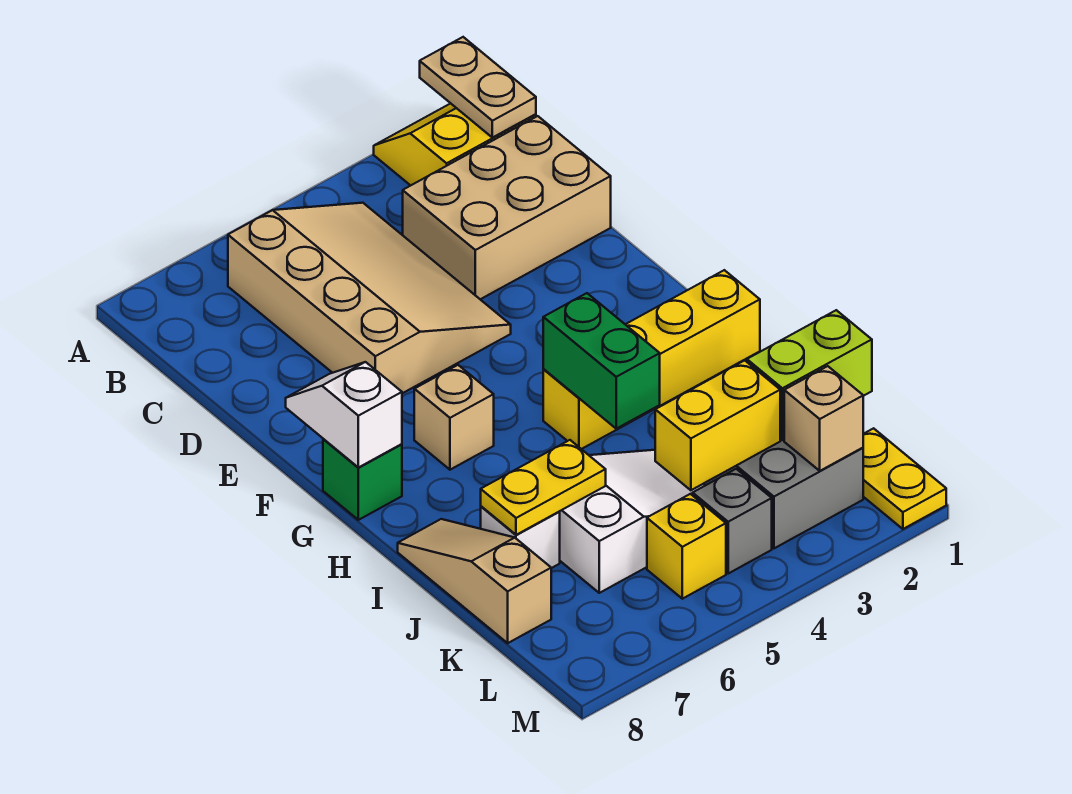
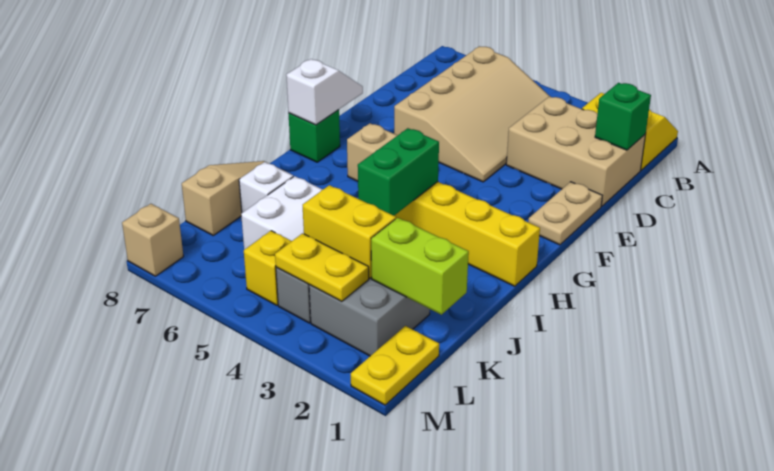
tan 1x2 plate [420,37,536,138] -> tan 1x2 plate moved to [528,182,602,245]
none -> green 1x1 brick [595,83,651,150]
yellow 1x2 plate [481,440,606,535] -> yellow 1x2 plate moved to [275,233,369,302]
tan 1x1 brick [784,366,863,471] -> tan 1x1 brick moved to [122,204,183,276]

